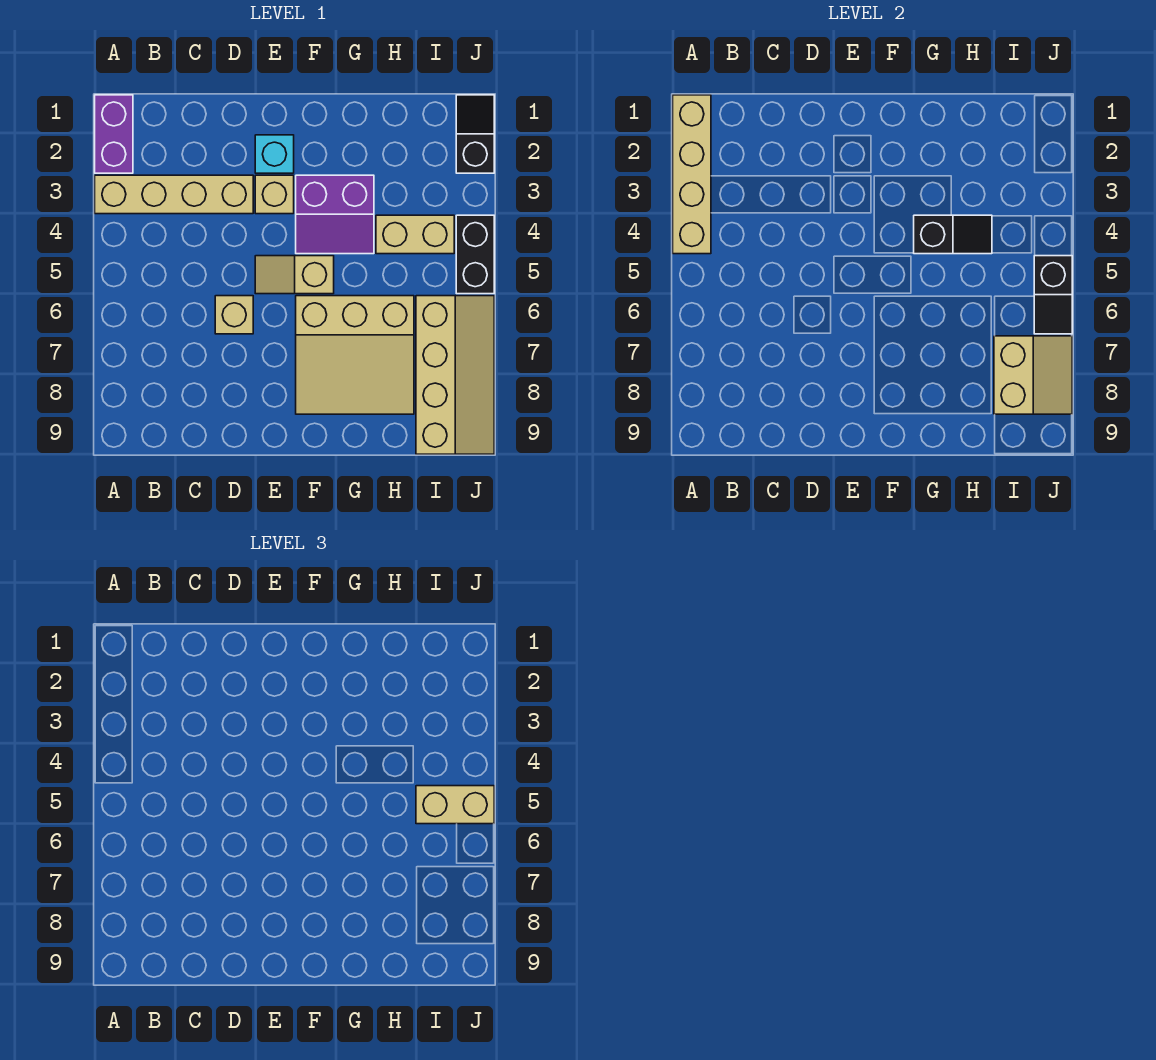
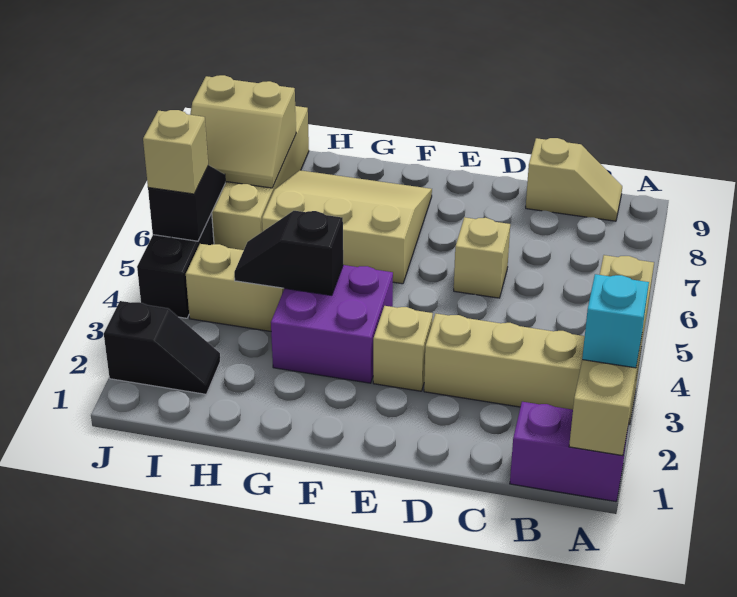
purple 1x2 brick [95,95,133,173] -> purple 1x2 brick turned to [510,402,629,502]
cyan 1x1 brick [255,135,294,173] -> cyan 1x1 brick moved to [582,274,649,368]
tan 1x2 slope [255,256,334,294] -> tan 1x2 slope moved to [526,138,622,221]
purple 2x2 slope [296,175,374,254] -> purple 2x2 brick [271,265,393,383]
tan 1x2 brick [416,786,494,824] -> tan 1x1 brick [143,110,208,194]
tan 2x2 slope [994,336,1072,414] -> tan 2x2 slope turned to [190,75,296,188]
black 1x2 slope [456,95,494,173] -> black 1x2 slope turned to [104,301,220,394]

